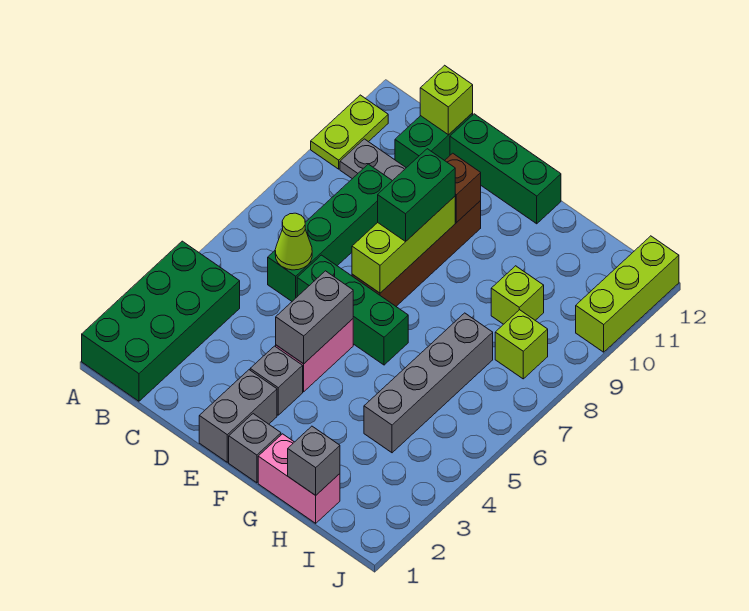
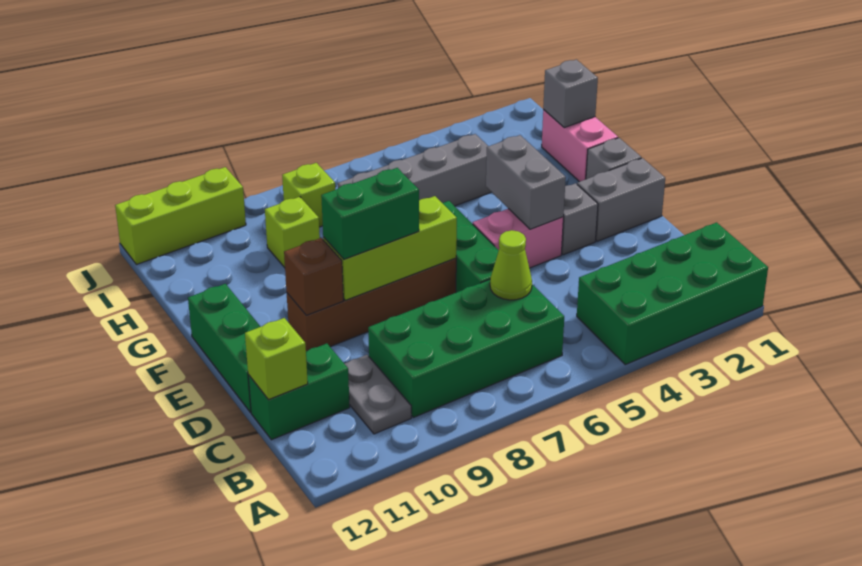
lime 1x2 plate [311,95,388,169] -> none
green 1x4 brick [268,164,392,301] -> green 2x4 brick [368,280,564,418]
grey 1x2 brick [276,271,353,364] -> grey 1x2 brick turned to [486,135,566,229]

